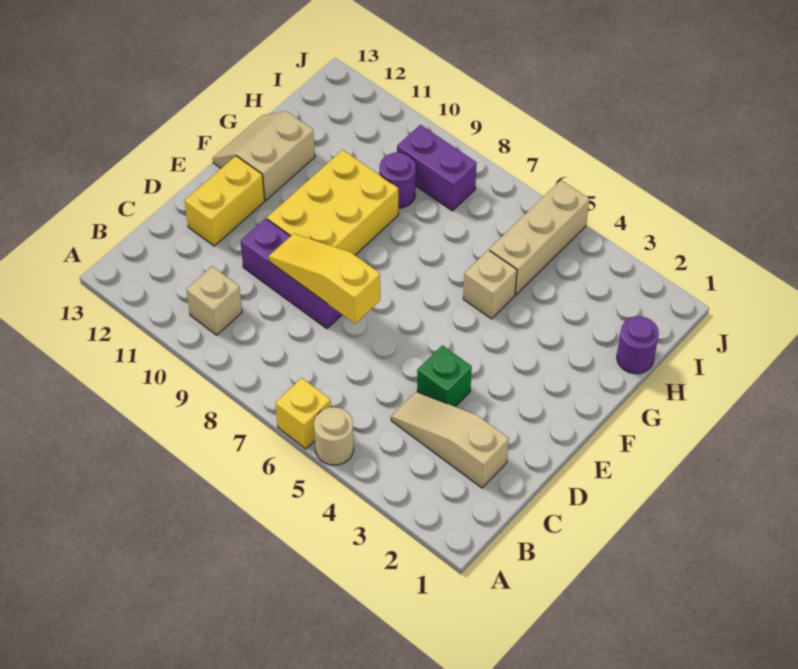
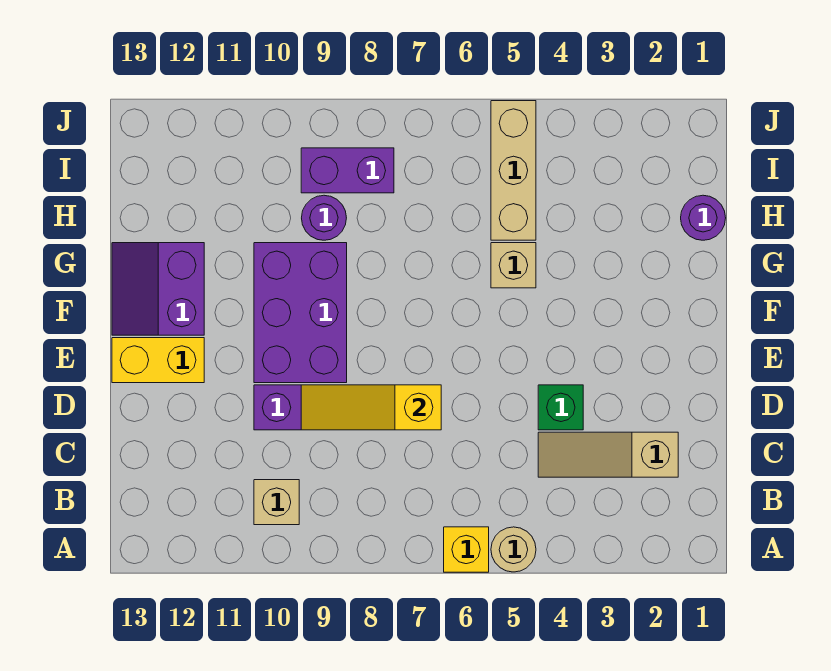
yellow 1x2 brick [185,156,265,246] -> yellow 1x2 brick turned to [112,338,204,383]
yellow 2x3 brick [267,150,398,255] -> purple 2x3 brick [254,243,347,383]
tan 2x2 slope [213,111,315,200] -> purple 2x2 slope [112,243,204,335]

